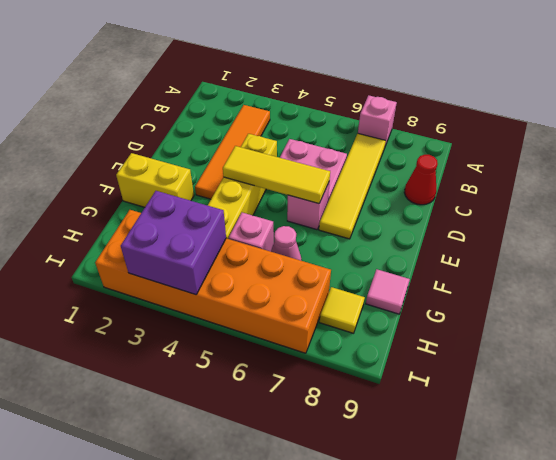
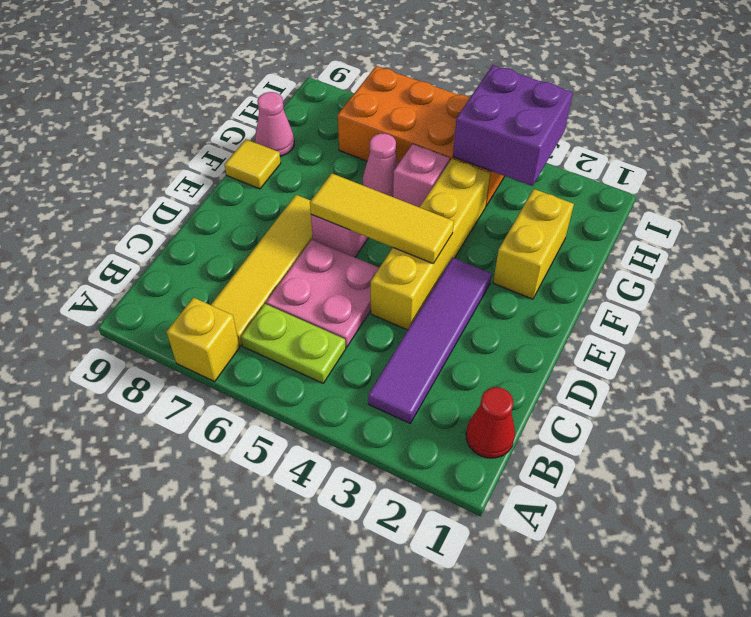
pink 1x1 brick [358,95,397,146] -> yellow 1x1 brick [166,298,240,382]
orange 1x4 tile [195,105,270,199] -> purple 1x4 tile [368,257,492,423]
none -> lime 1x2 plate [241,304,346,383]
red 1x1 cone [404,155,438,205] -> red 1x1 cone moved to [466,387,515,458]
yellow 1x2 brick [116,153,194,207] -> yellow 1x2 brick turned to [493,189,574,299]
pink 1x1 tile [366,269,410,314] -> pink 1x1 cone [255,92,294,156]
orange 2x6 brick [95,210,331,353] -> orange 2x4 brick [338,66,505,206]
yellow 1x1 tile [320,287,365,333] -> yellow 1x1 tile moved to [225,139,281,189]

